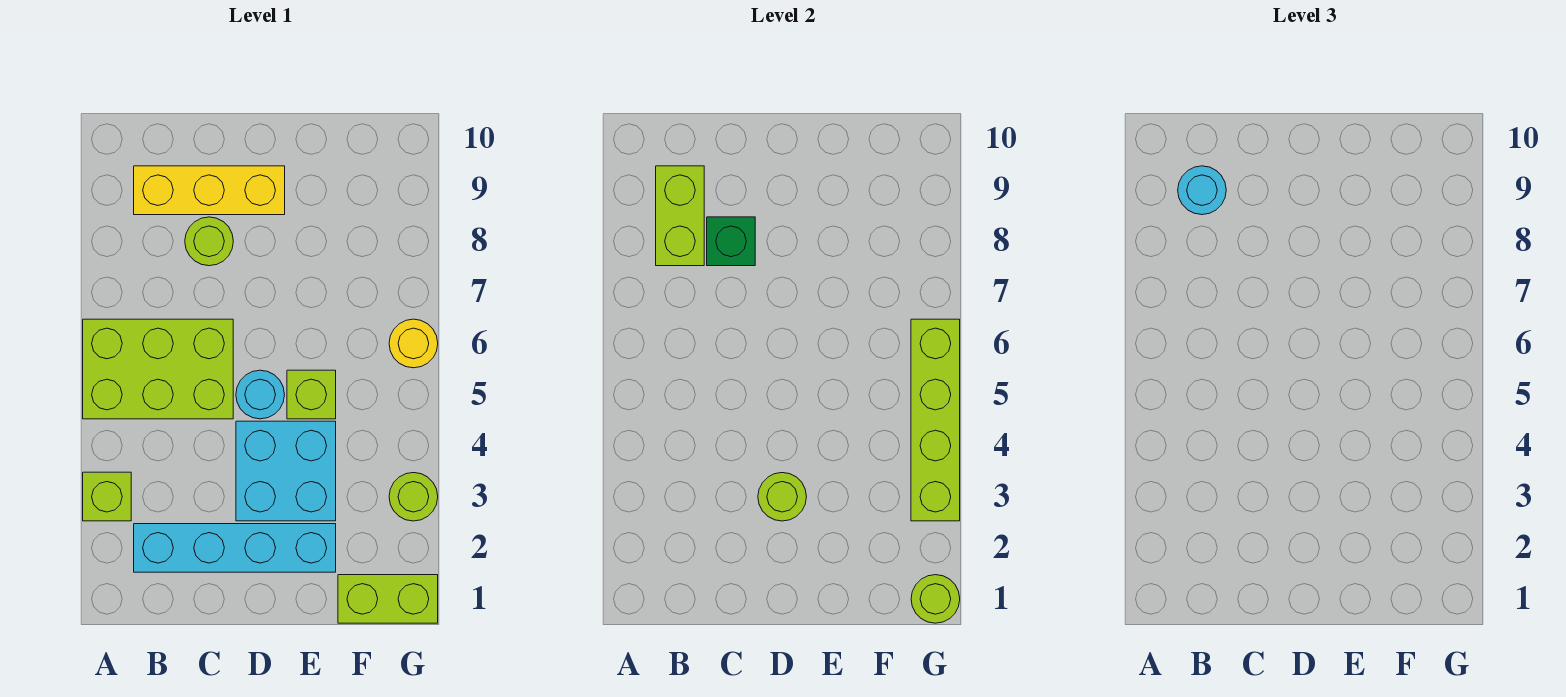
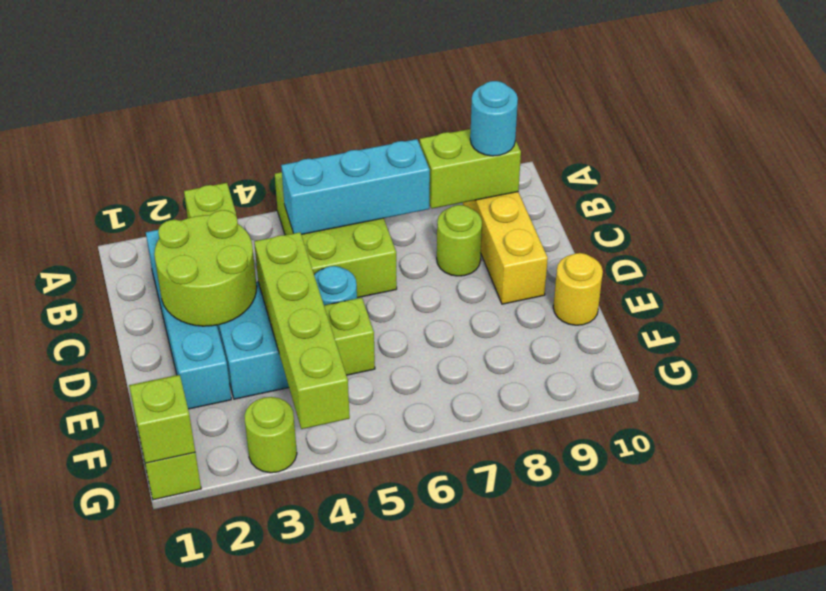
none -> cyan 1x3 brick [281,139,430,234]
green 1x1 brick [707,217,755,266] -> none
lime 1x1 round brick [758,473,806,521] -> lime 2x2 round brick [154,210,257,326]
lime 1x1 round brick [911,575,960,623] -> lime 1x1 brick [130,375,195,463]
lime 1x4 brick [911,319,960,521] -> lime 1x4 brick turned to [254,232,350,429]
yellow 1x1 round brick [389,319,438,368] -> yellow 1x1 round brick moved to [553,253,603,325]

